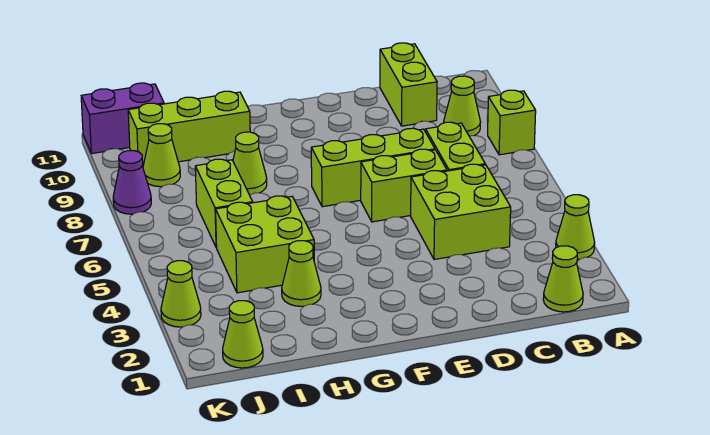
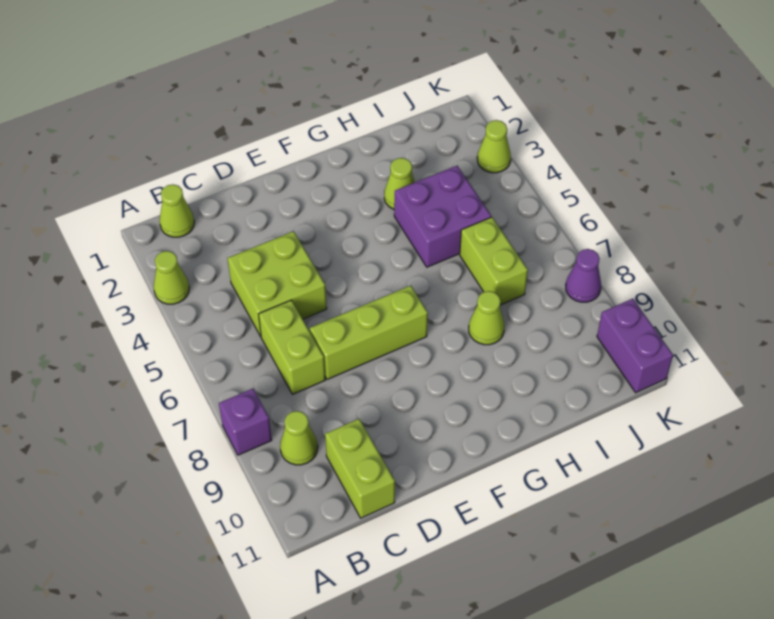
lime 1x1 brick [488,90,536,155] -> purple 1x1 brick [219,389,272,455]
lime 1x2 brick [361,149,447,222] -> none
lime 2x2 brick [216,196,314,293] -> purple 2x2 brick [394,166,491,267]
lime 1x3 brick [128,91,250,166] -> none
lime 1x1 cone [223,301,263,368] -> none
lime 1x1 cone [143,124,180,187] -> none
purple 1x2 brick [81,83,164,153] -> purple 1x2 brick turned to [597,299,673,393]

